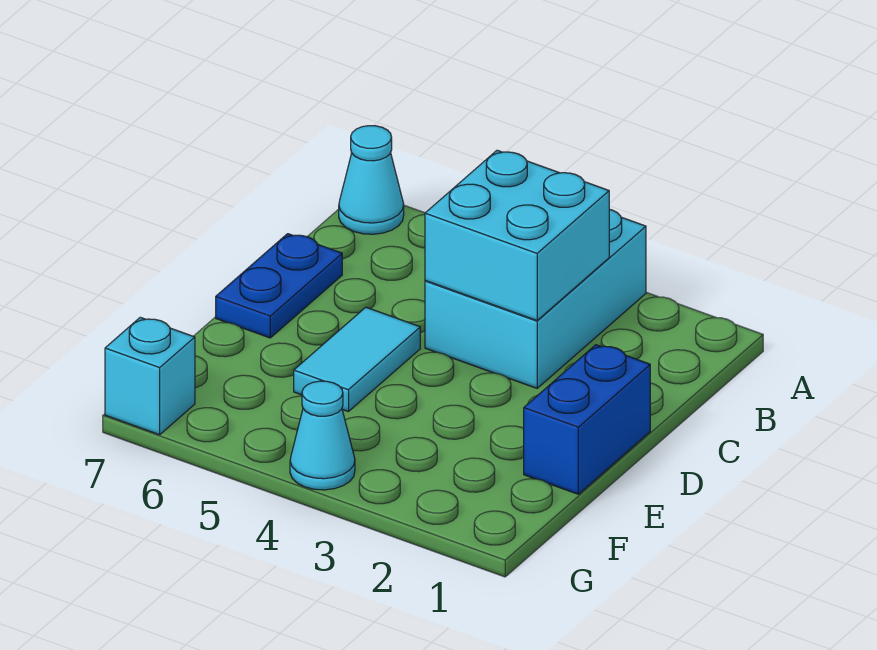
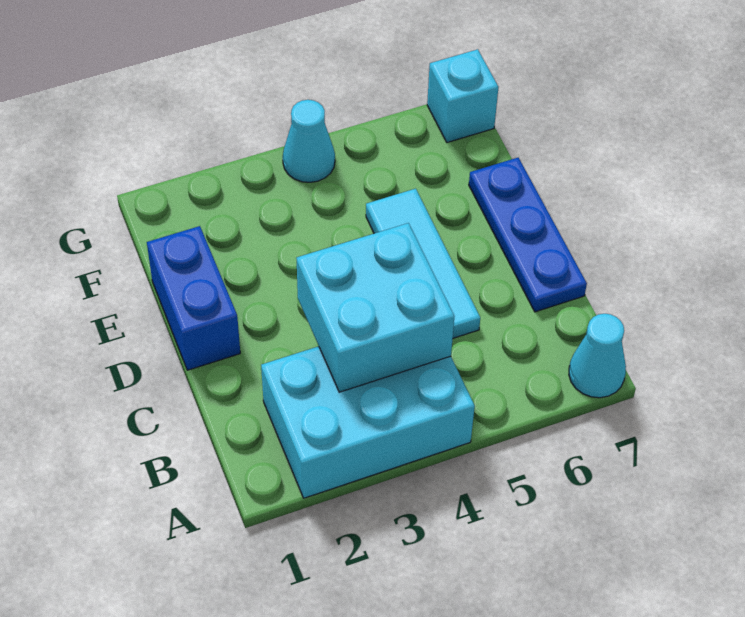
cyan 2x3 brick [425,209,646,388] -> cyan 2x3 brick turned to [261,346,475,498]
blue 1x2 plate [216,234,342,338] -> blue 1x3 plate [469,158,587,312]
cyan 1x2 tile [294,307,420,412] -> cyan 1x3 tile [366,189,480,338]

